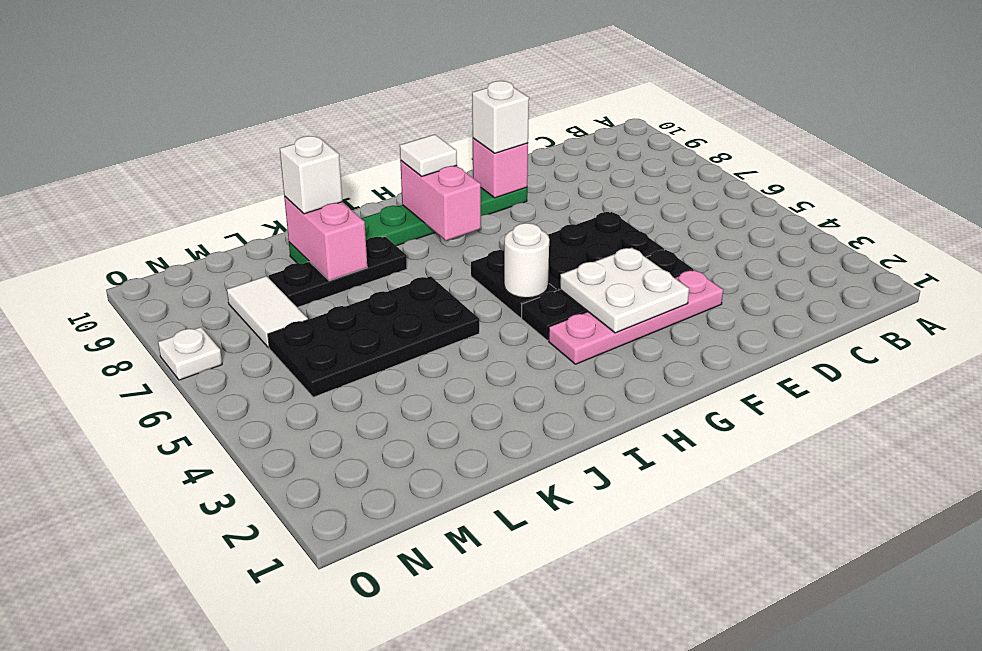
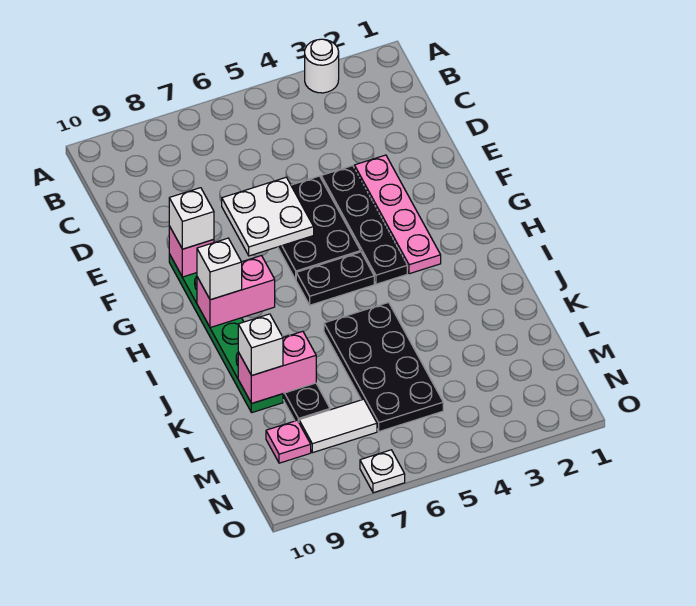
white 2x2 plate [560,248,689,333] -> white 2x2 plate moved to [222,177,314,256]
white 1x1 round brick [504,223,549,298] -> white 1x1 round brick moved to [305,39,339,93]
white 1x1 tile [400,134,457,177] -> white 1x1 brick [197,238,242,300]
none -> pink 1x1 plate [266,420,311,463]

